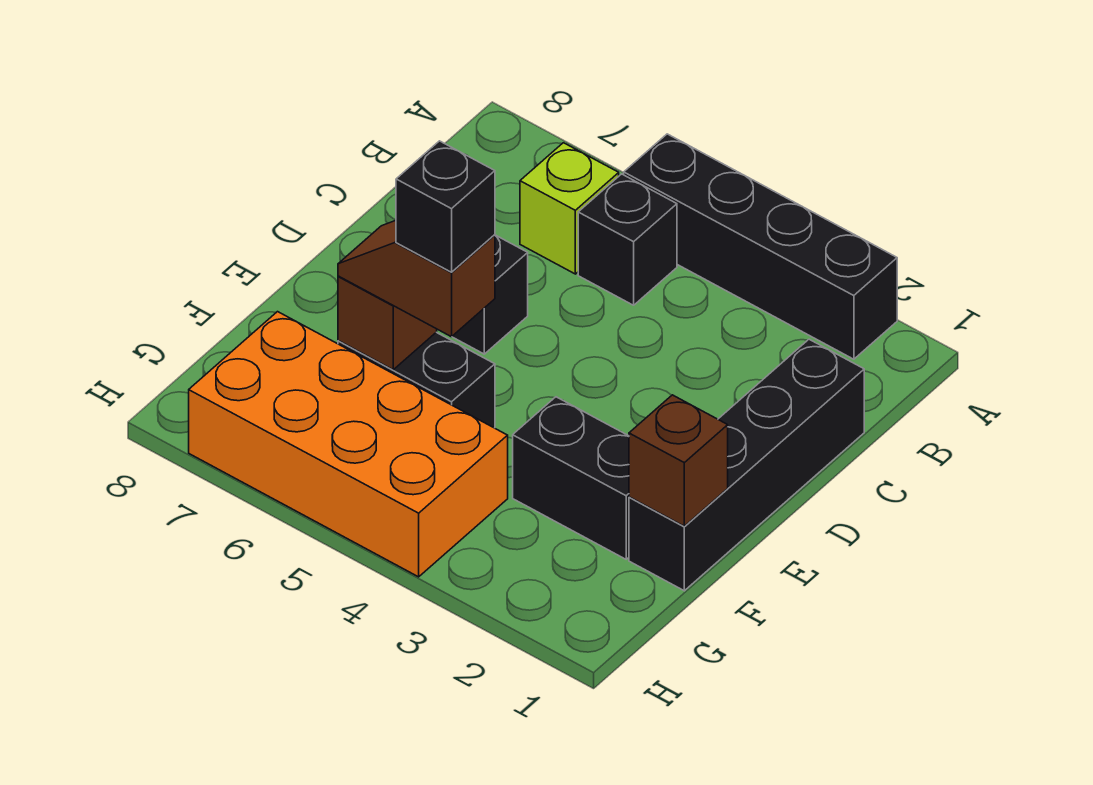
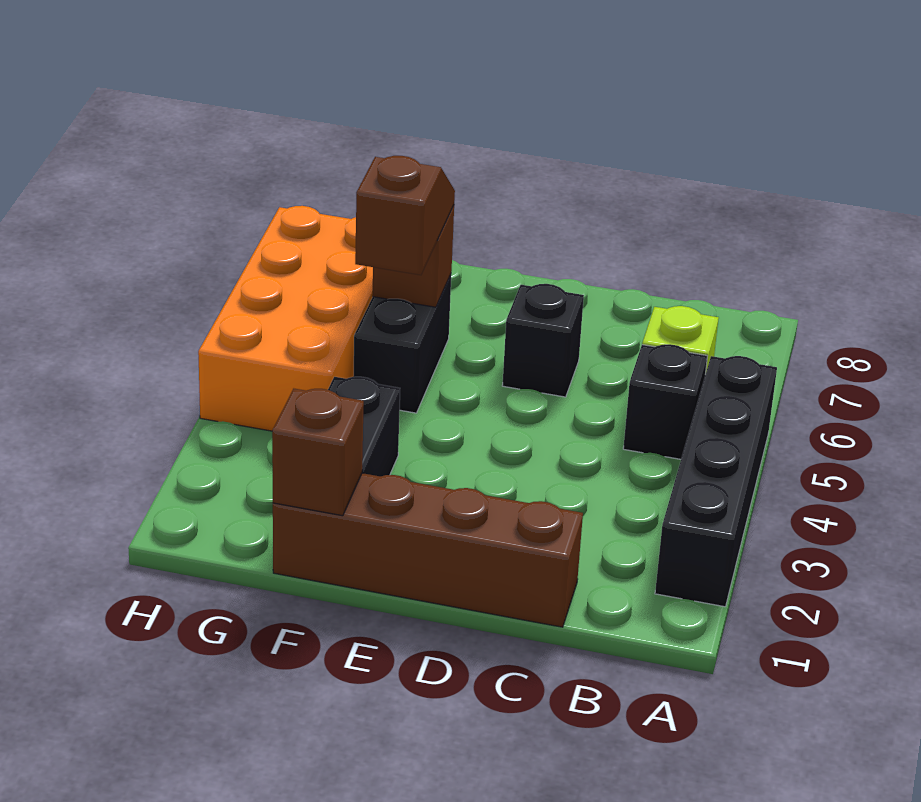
black 1x4 brick [629,339,864,591] -> brown 1x4 brick [273,473,583,627]
black 1x1 brick [396,141,495,272] -> none

